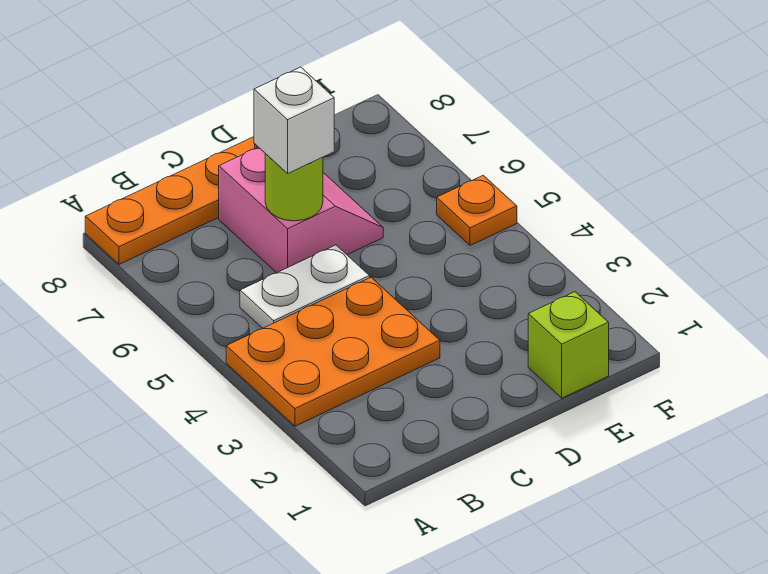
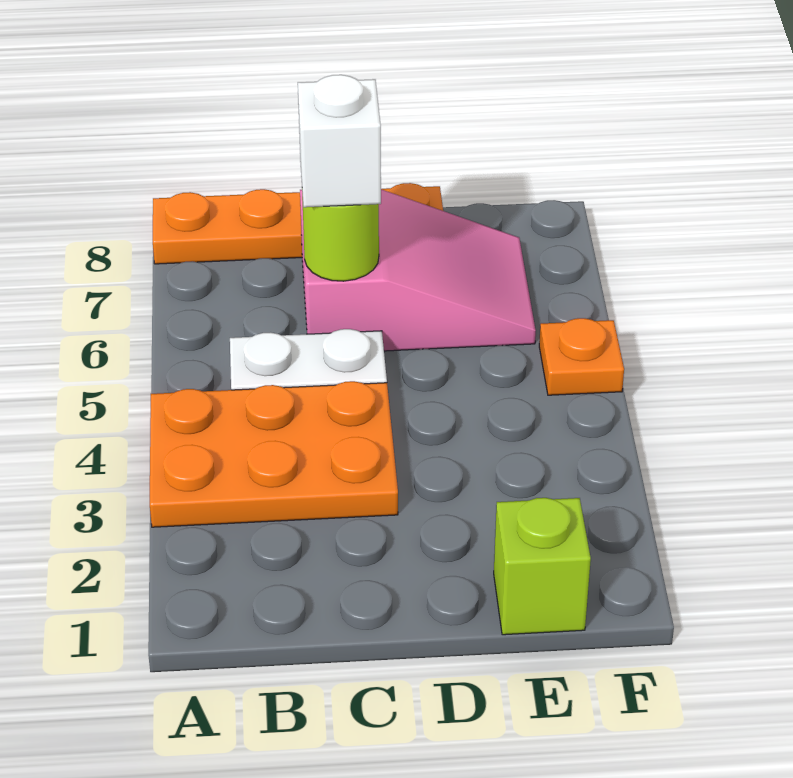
pink 2x2 slope [219,147,383,273] -> pink 2x3 slope [300,189,536,351]

